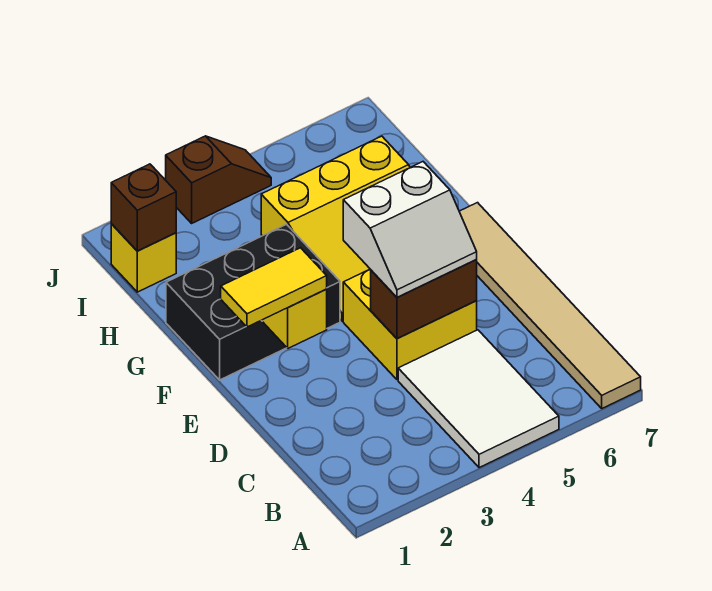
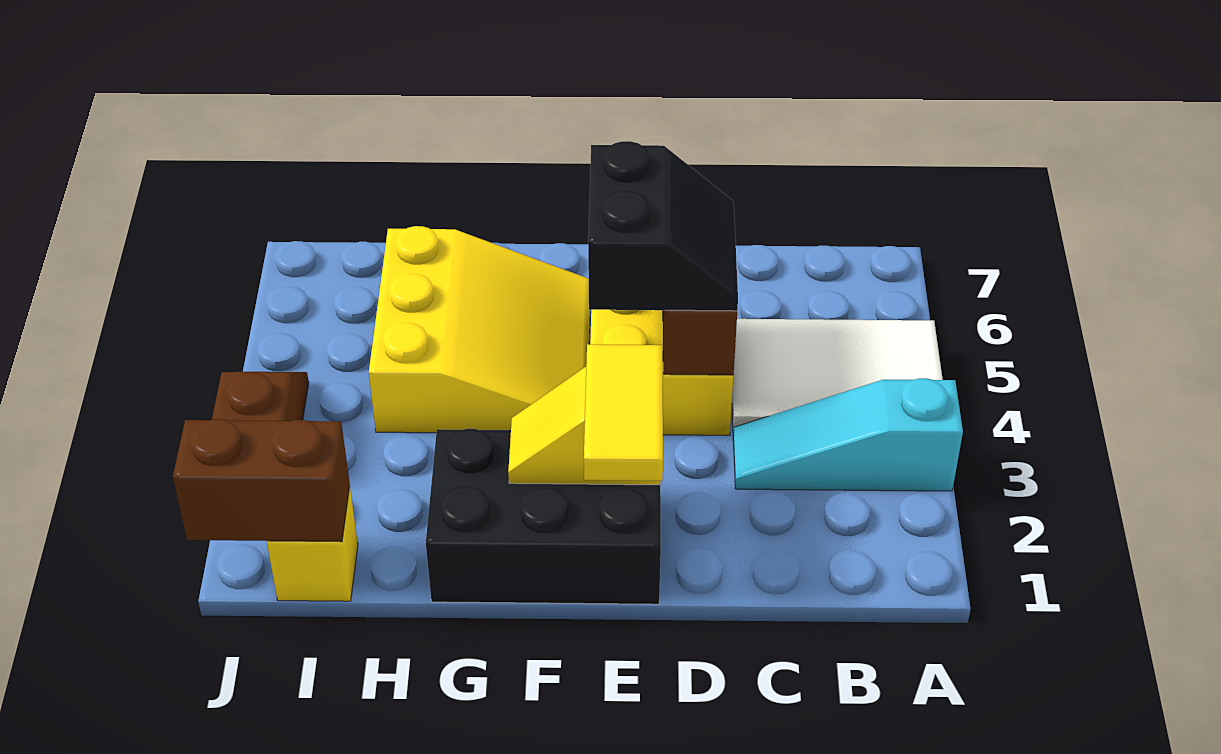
none -> cyan 1x3 slope [733,378,963,491]
tan 1x6 tile [459,203,641,408] -> none
white 2x2 slope [343,162,477,297] -> black 2x2 slope [588,141,738,311]
black 2x3 brick [166,224,340,380] -> black 2x3 brick turned to [426,429,661,604]
brown 1x1 brick [111,164,176,251] -> brown 1x2 brick [173,419,350,542]

